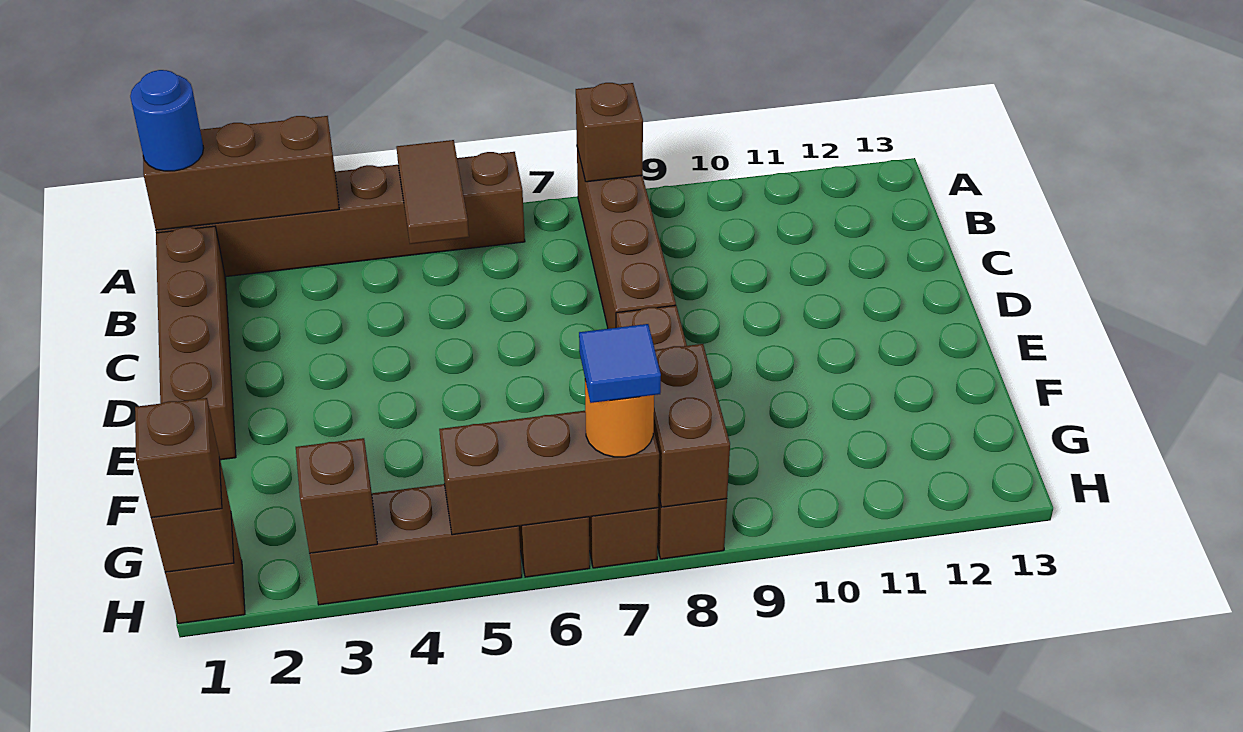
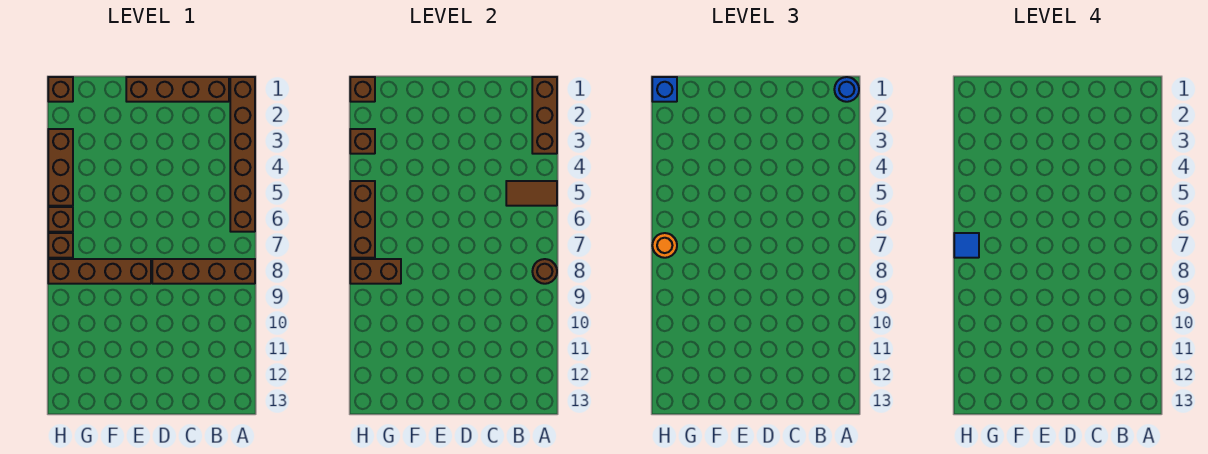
brown 1x1 brick [576,83,643,182] -> brown 1x1 round brick [532,259,557,284]
brown 1x1 brick [135,398,222,518] -> blue 1x1 brick [652,77,677,102]

